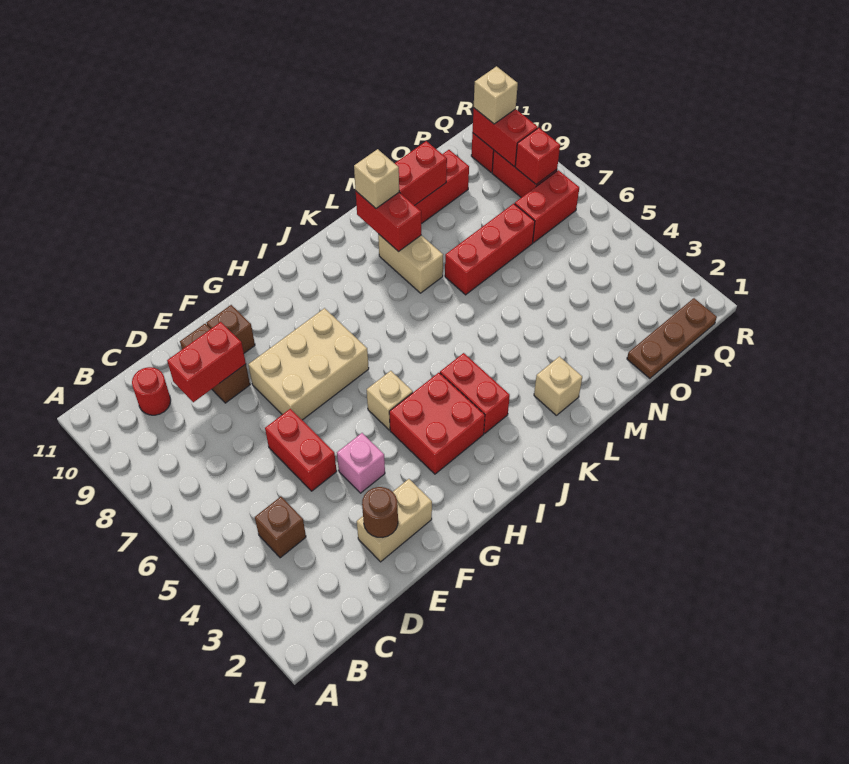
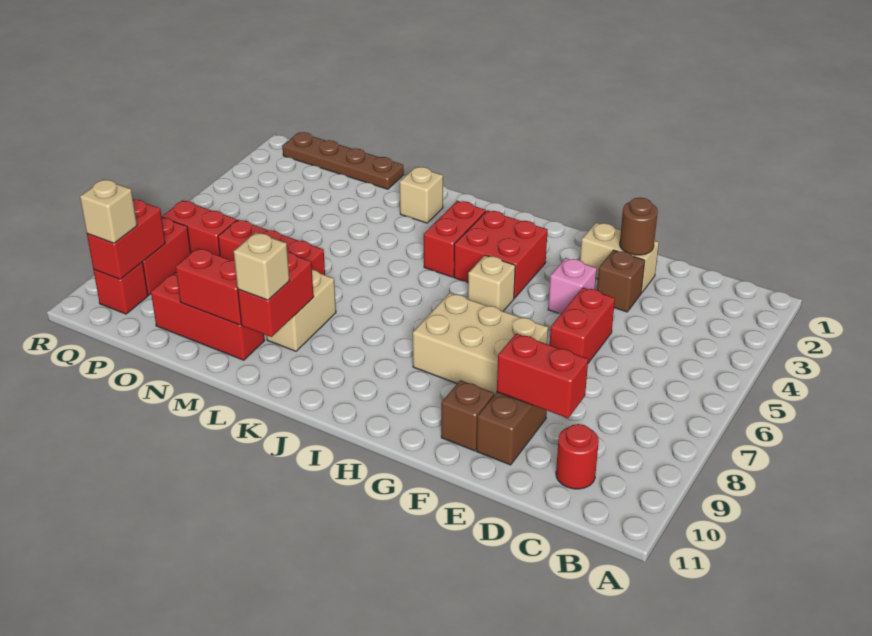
brown 1x1 brick [255,497,306,558] -> brown 1x1 brick moved to [597,250,645,312]
brown 1x3 plate [627,298,717,379] -> brown 1x4 plate [283,132,404,189]
red 1x1 brick [515,128,560,184] -> none

